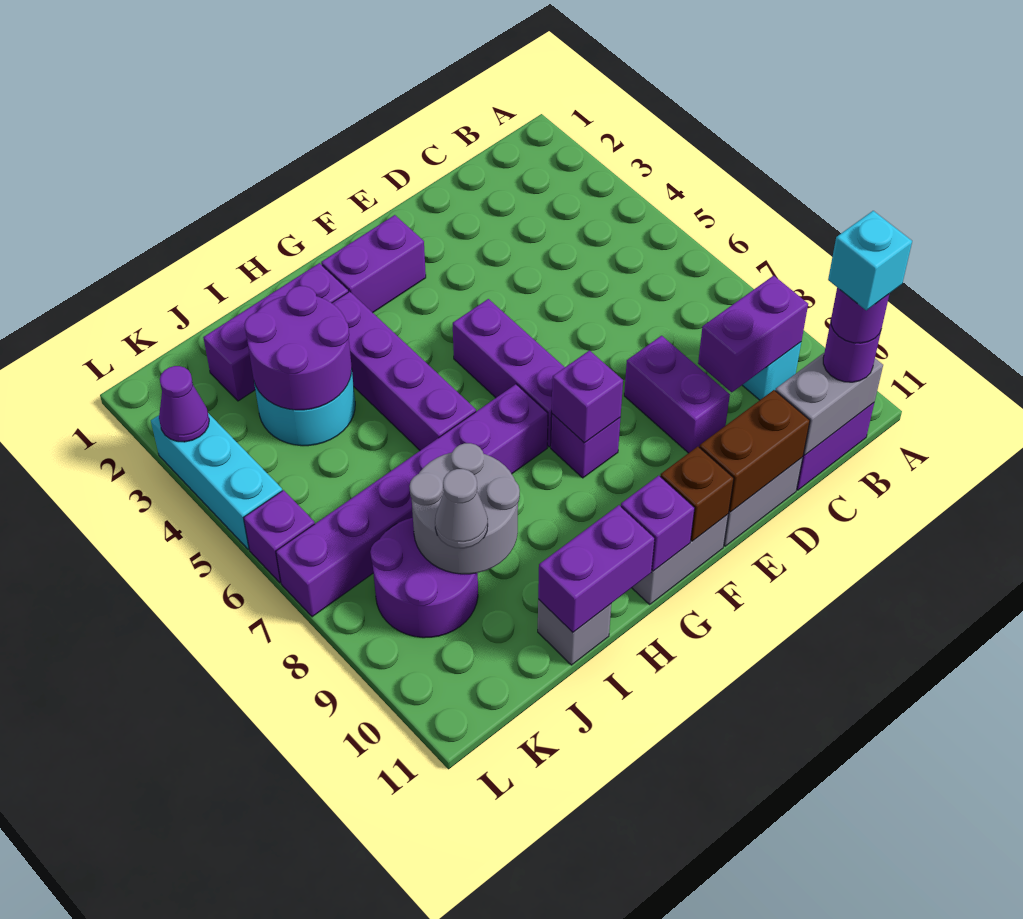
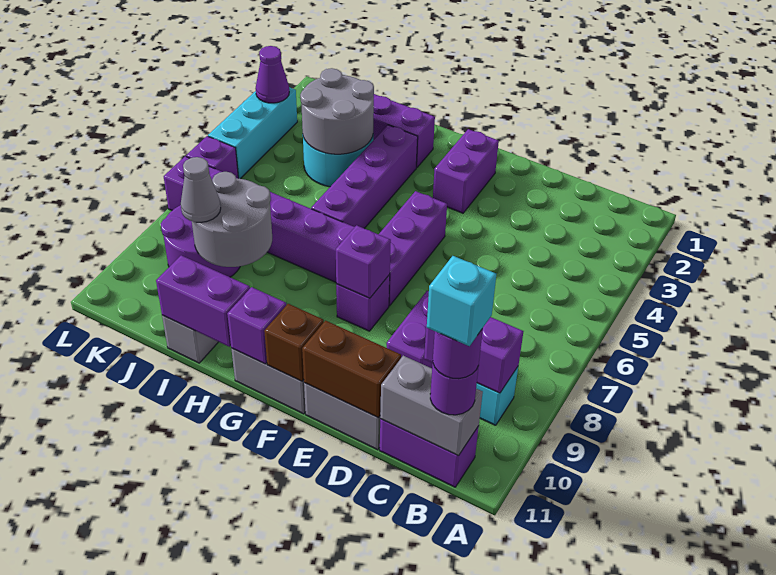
purple 1x2 brick [321,215,426,313] -> purple 1x2 brick turned to [433,129,499,213]
purple 2x2 round brick [245,286,352,410] -> grey 2x2 round brick [300,68,374,154]

